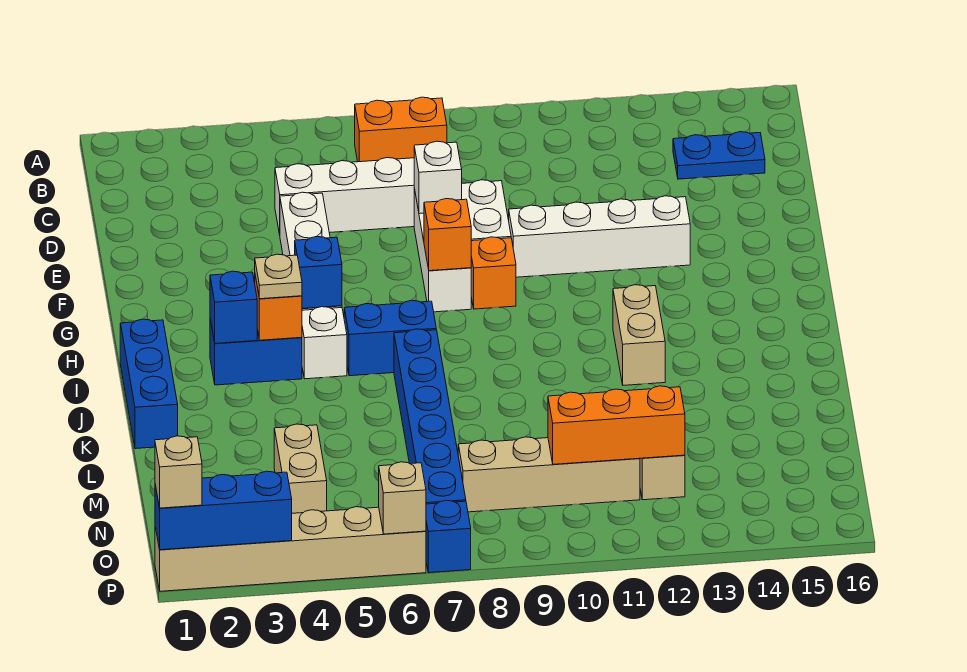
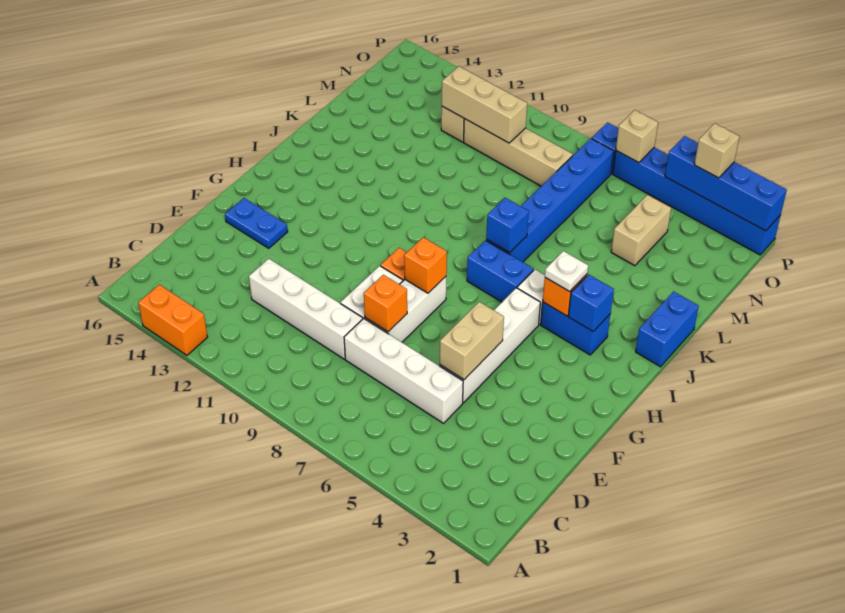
orange 1x2 brick [355,97,447,162] -> orange 1x2 brick moved to [138,285,207,355]
blue 1x2 plate [673,132,765,179] -> blue 1x2 plate moved to [225,198,288,248]
white 1x1 brick [414,141,462,214] -> orange 1x1 brick [364,275,407,332]
white 1x4 brick [509,196,690,277] -> white 1x4 brick moved to [249,259,363,359]
blue 1x1 brick [295,236,342,308] -> blue 1x1 brick moved to [486,198,529,253]
blue 1x3 brick [120,319,178,449] -> blue 1x2 brick [636,291,699,367]
tan 1x1 plate [255,254,302,299] -> white 1x1 plate [545,251,588,292]
tan 1x2 brick [613,285,665,385] -> tan 1x2 brick moved to [440,302,504,380]
orange 1x3 brick [548,386,685,464] -> tan 1x3 brick [442,66,527,143]
tan 1x6 brick [155,507,426,591] -> blue 1x6 brick [613,147,781,255]
blue 1x3 brick [155,471,292,550] -> blue 1x4 brick [665,136,787,231]
tan 1x1 brick [155,436,202,508] -> tan 1x1 brick moved to [694,123,739,178]

